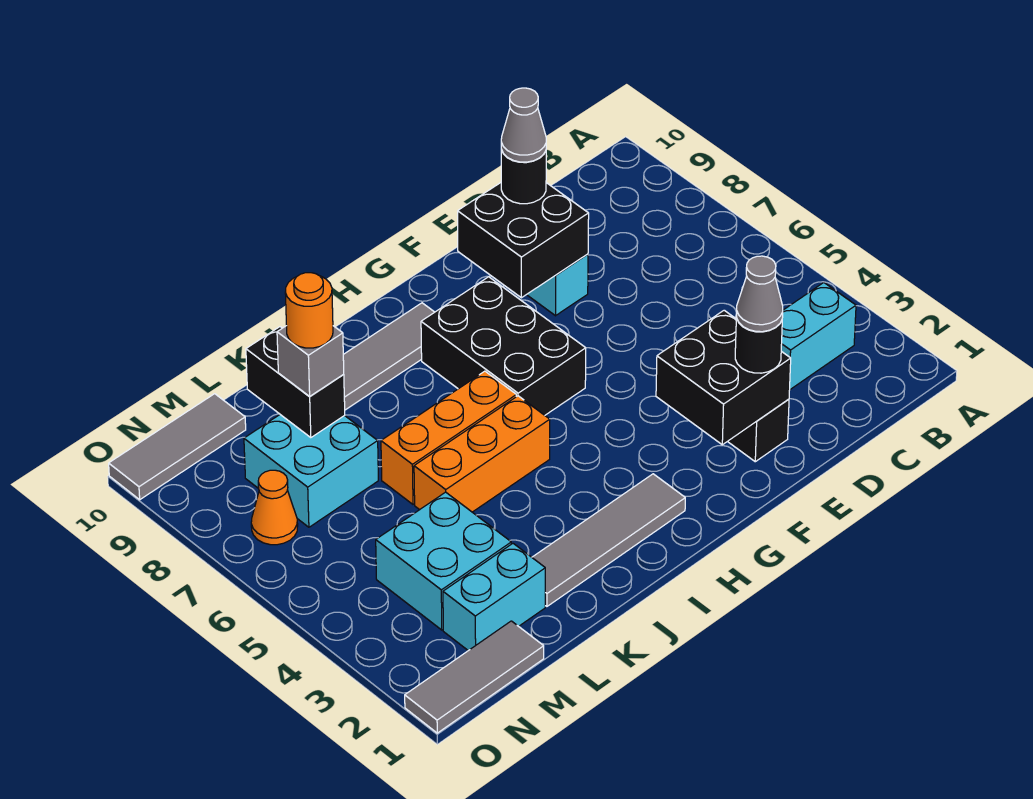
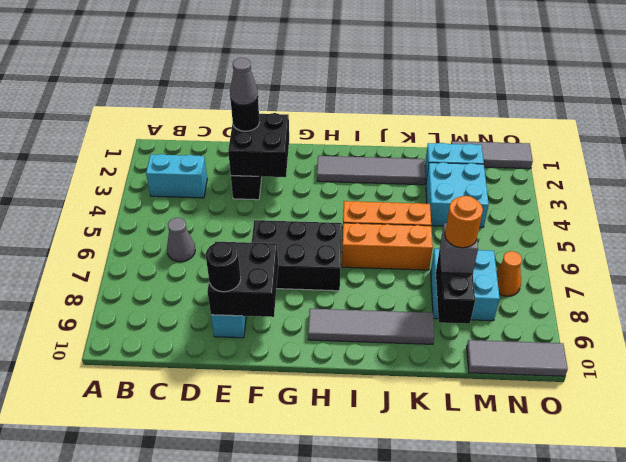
grey 1x1 cone [501,88,546,162] -> grey 1x1 cone moved to [167,218,195,262]
black 2x3 brick [421,277,586,415] -> black 2x3 brick turned to [252,220,342,291]

